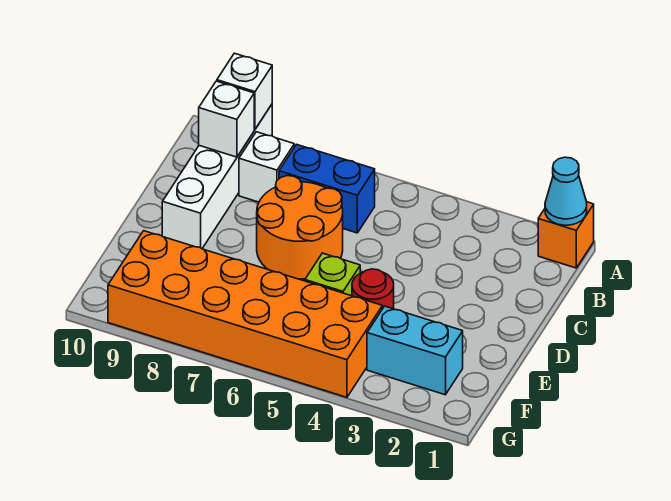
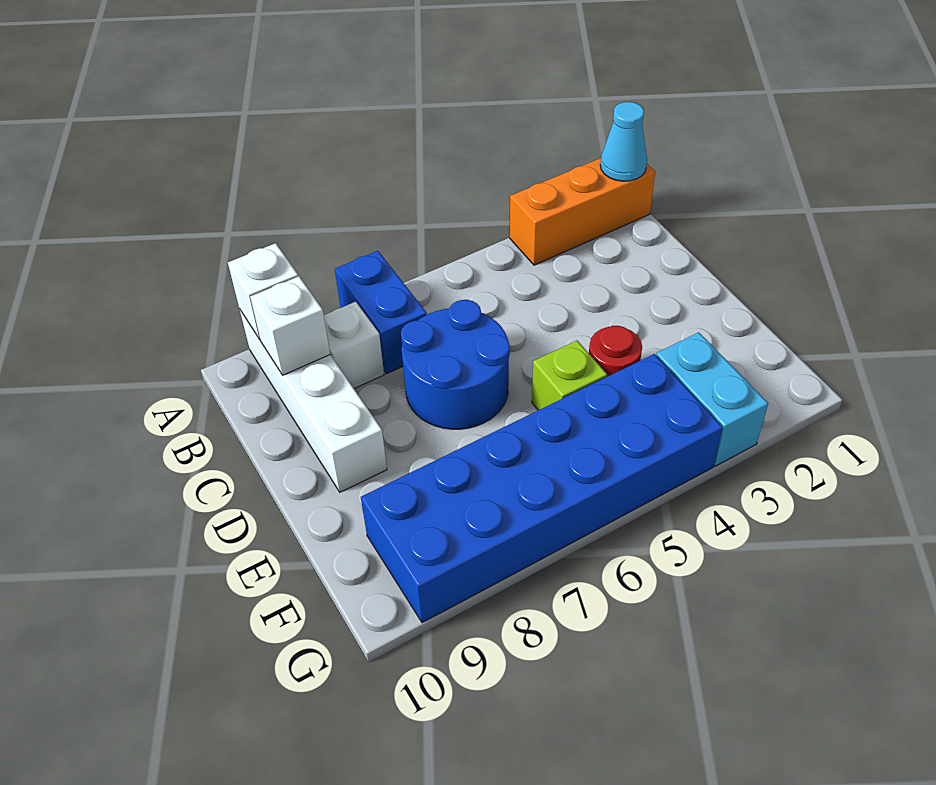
orange 1x1 brick [538,202,594,268] -> orange 1x3 brick [510,158,655,265]
blue 1x2 brick [279,144,375,233] -> blue 1x2 brick turned to [335,251,427,374]
orange 2x2 round brick [257,176,343,279] -> blue 2x2 round brick [401,300,510,429]
cyan 1x2 brick [367,306,463,395] -> cyan 1x2 brick turned to [656,332,768,466]
orange 2x6 brick [108,231,382,397] -> blue 2x6 brick [361,354,723,623]

